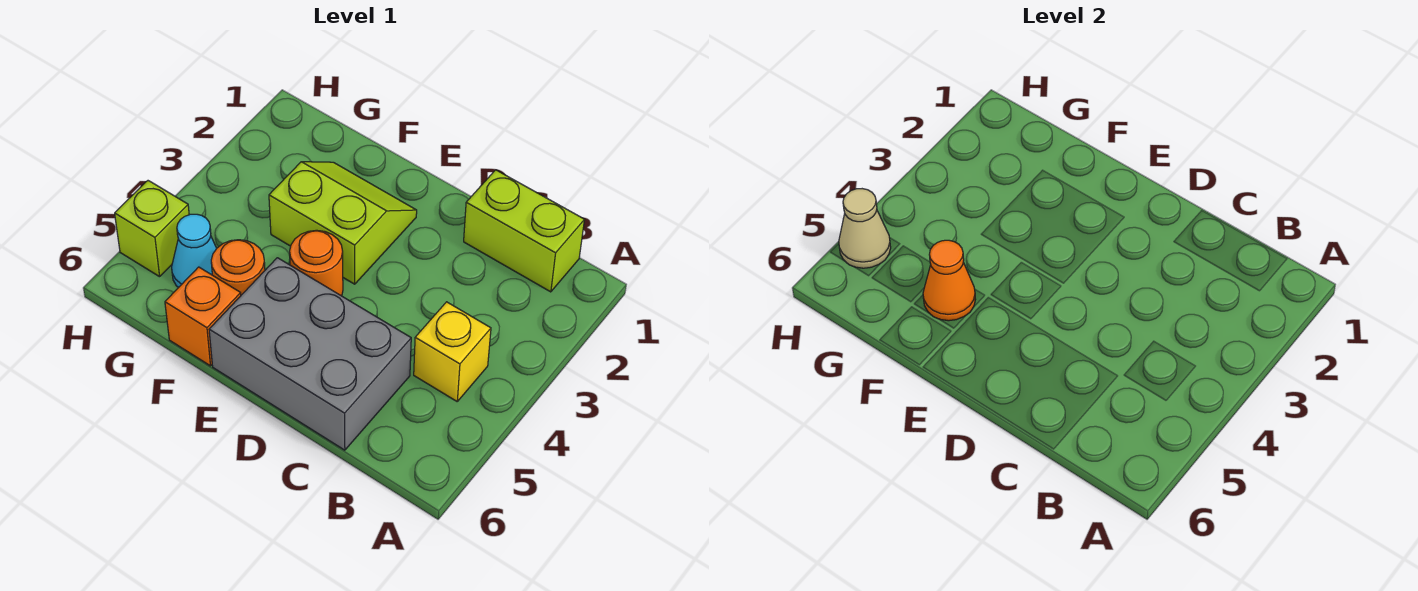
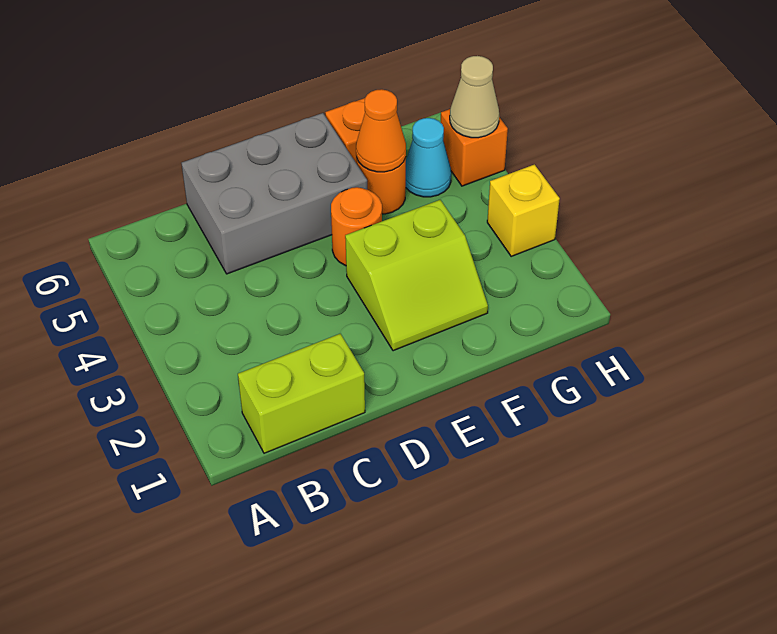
yellow 1x1 brick [414,302,491,401] -> yellow 1x1 brick moved to [487,164,560,256]
lime 1x1 brick [115,181,189,277] -> orange 1x1 brick [441,109,508,186]

